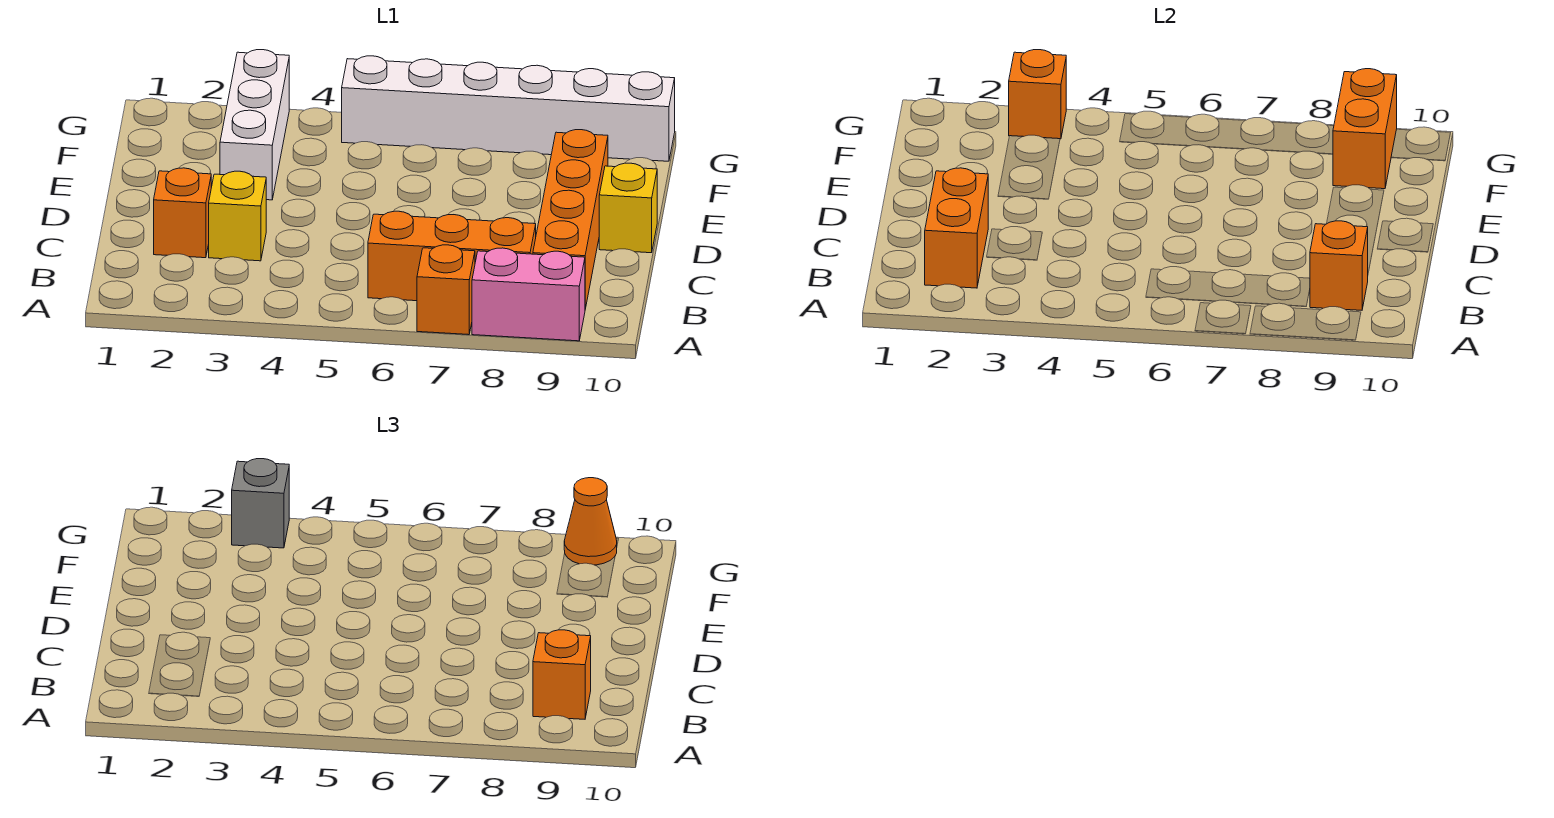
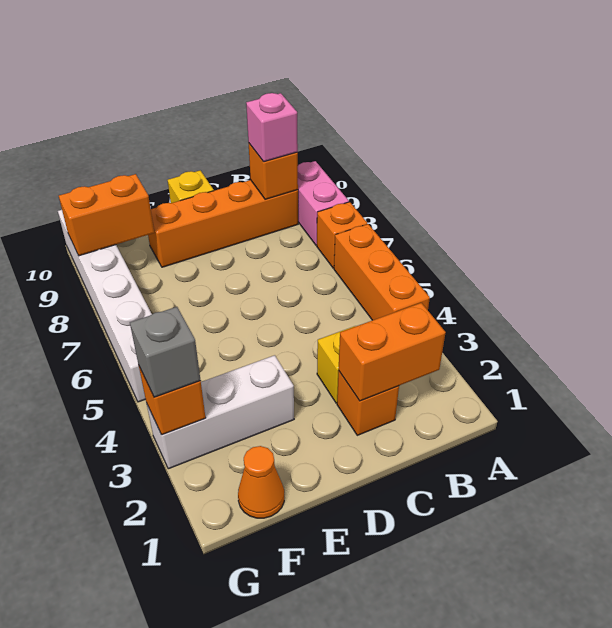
orange 1x3 brick [368,211,536,301] -> orange 1x3 brick moved to [334,224,430,320]
orange 1x1 brick [533,630,591,719] -> pink 1x1 brick [246,93,298,162]
orange 1x1 cone [564,478,617,565] -> orange 1x1 cone moved to [238,446,284,518]

